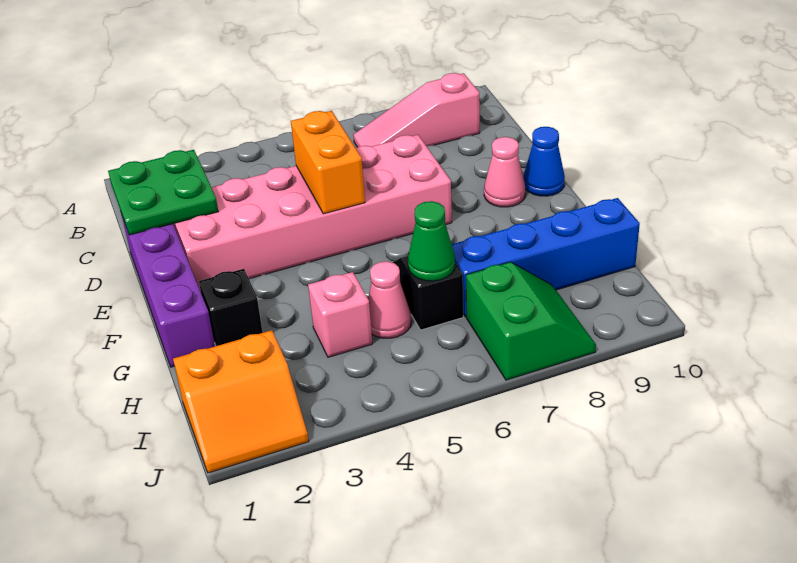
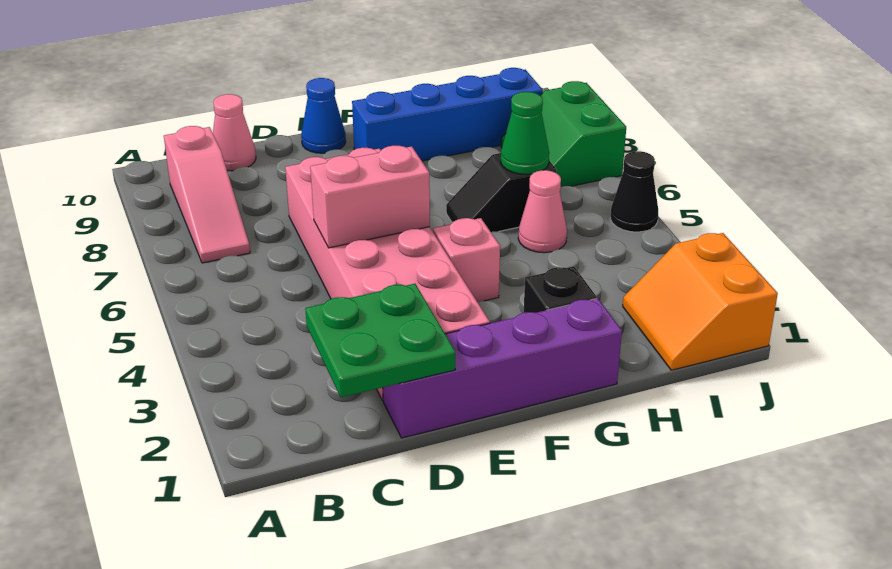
orange 1x2 brick [291,111,365,214] -> pink 1x2 brick [310,146,430,248]
pink 1x1 cone [484,137,525,207] -> pink 1x1 cone moved to [213,94,256,171]
pink 1x1 brick [308,272,372,357] -> pink 1x1 brick moved to [433,218,500,302]
blue 1x4 brick [452,198,640,317] -> blue 1x4 brick turned to [352,68,543,161]
orange 2x2 slope [173,330,309,473] -> orange 2x2 slope turned to [623,233,778,370]
green 2x2 slope [466,262,596,380] -> green 2x2 slope turned to [501,81,626,187]
none -> black 1x1 cone [610,151,658,232]

